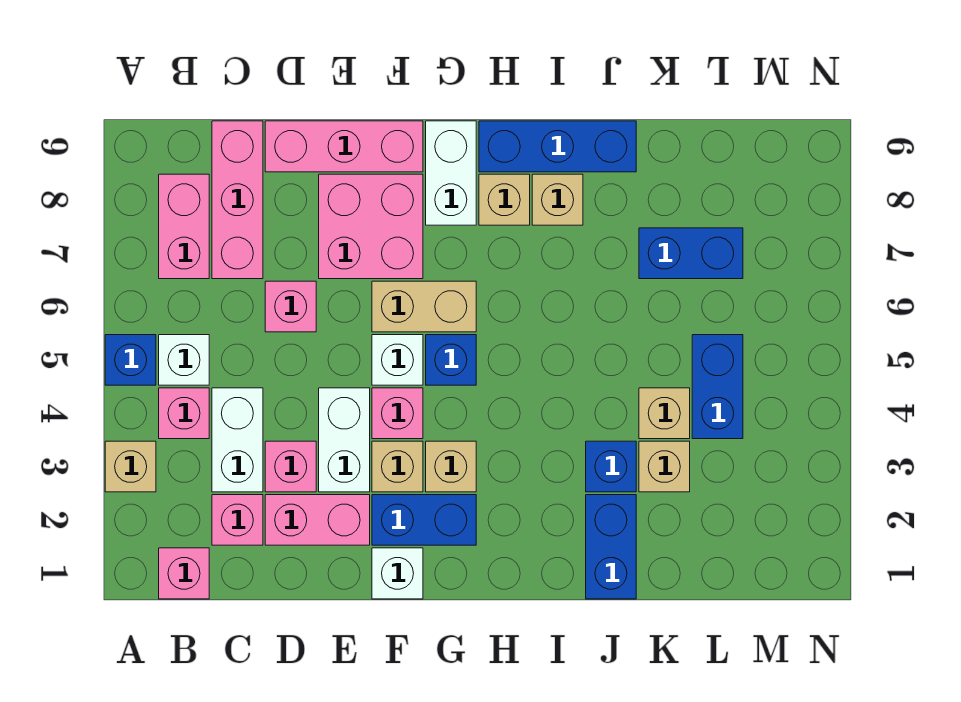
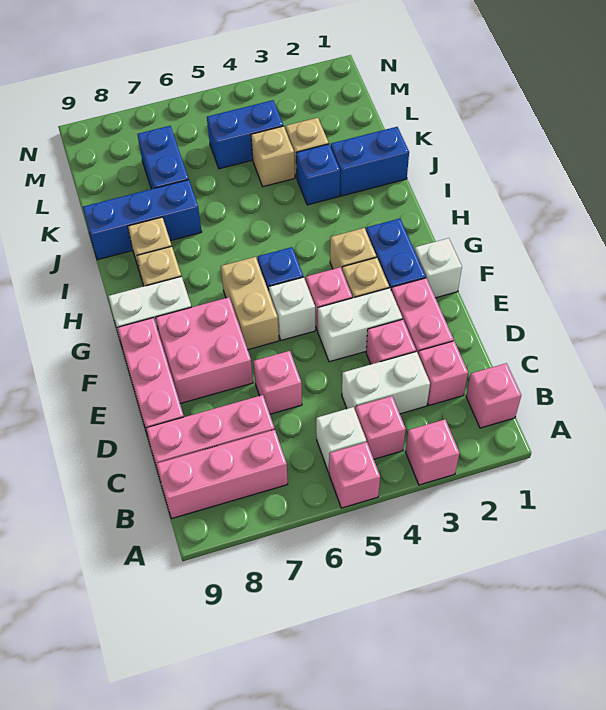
tan 1x1 brick [105,441,156,492] -> pink 1x1 brick [406,419,460,485]
blue 1x1 brick [105,335,156,385] -> pink 1x1 brick [329,442,380,508]
pink 1x2 brick [159,174,209,279] -> pink 1x3 brick [156,430,288,519]
blue 1x3 brick [479,121,636,172] -> blue 1x3 brick turned to [83,180,202,260]

